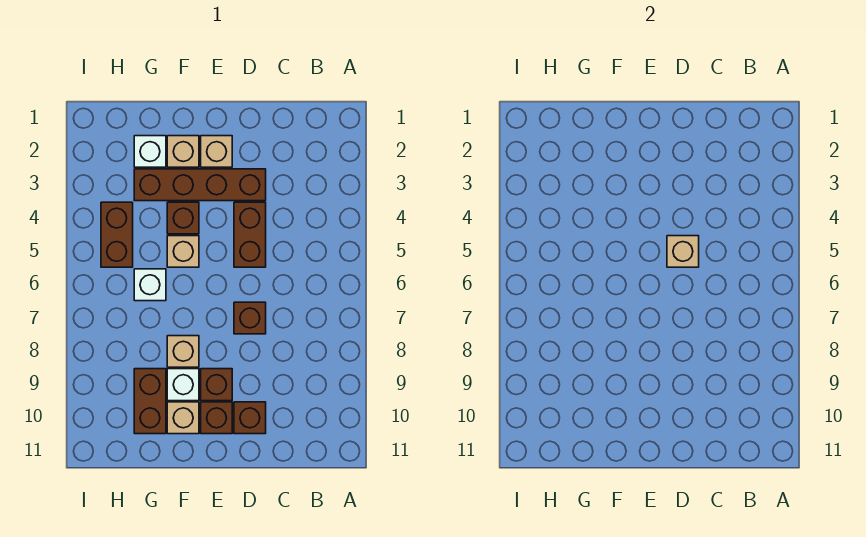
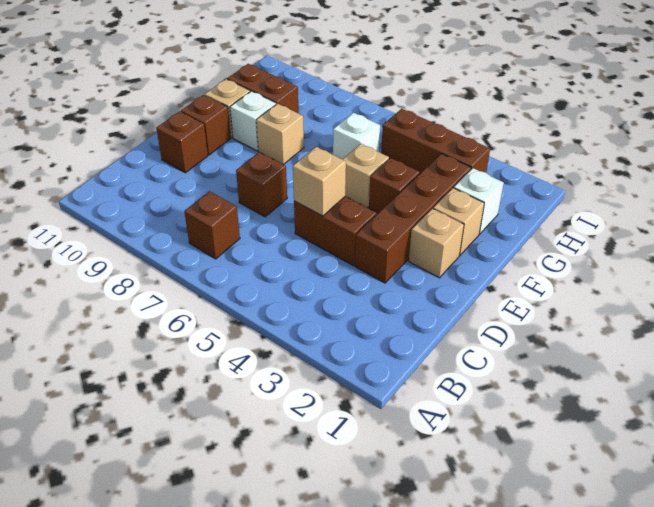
brown 1x1 brick [201,369,232,401] -> brown 1x1 brick moved to [184,191,240,259]
brown 1x2 brick [101,202,133,267] -> brown 1x3 brick [381,109,490,173]

